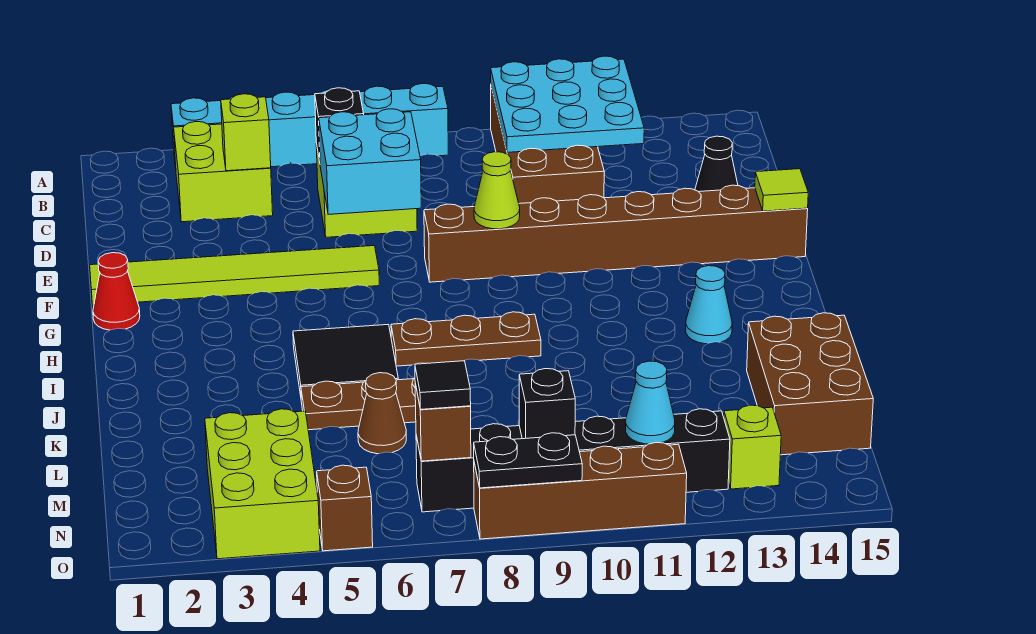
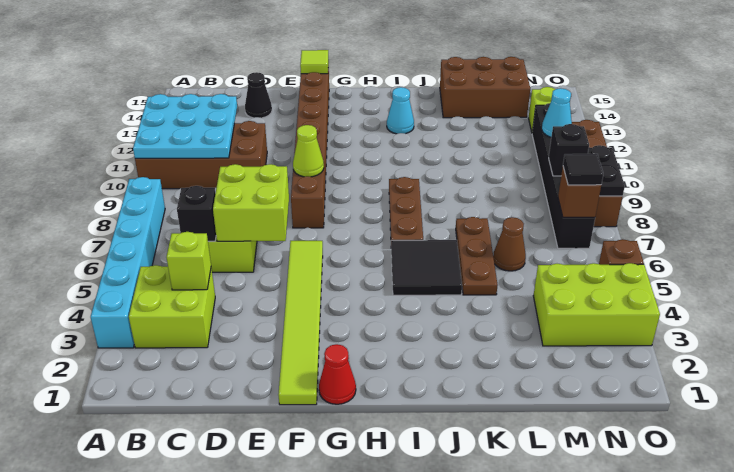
cyan 2x2 brick [319,109,421,214] -> lime 2x2 brick [213,164,289,241]

